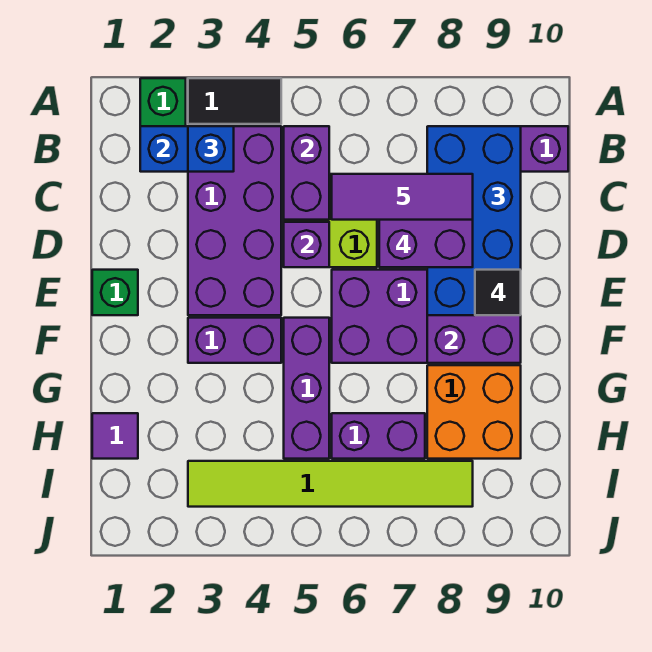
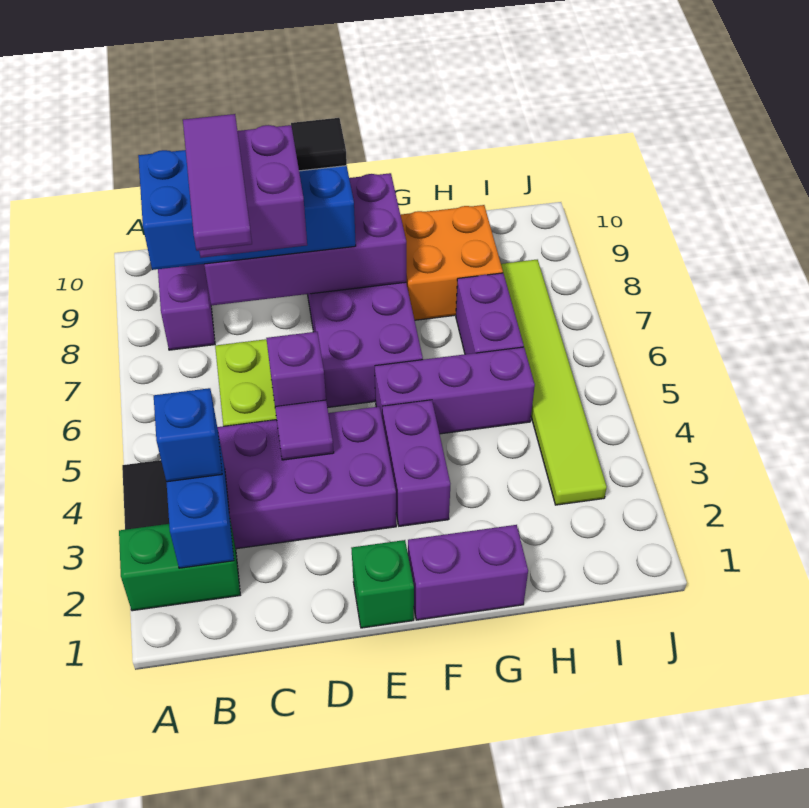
purple 1x2 brick [284,126,329,220] -> purple 1x2 brick moved to [408,525,528,620]
purple 1x1 tile [92,413,138,459] -> purple 1x1 tile moved to [275,400,334,460]

